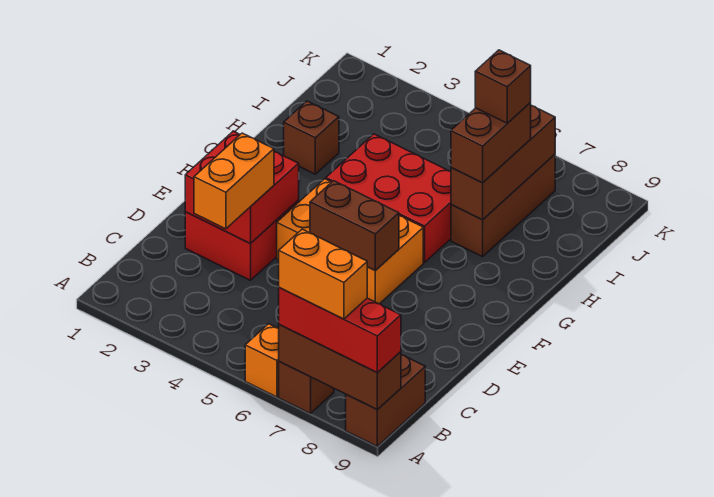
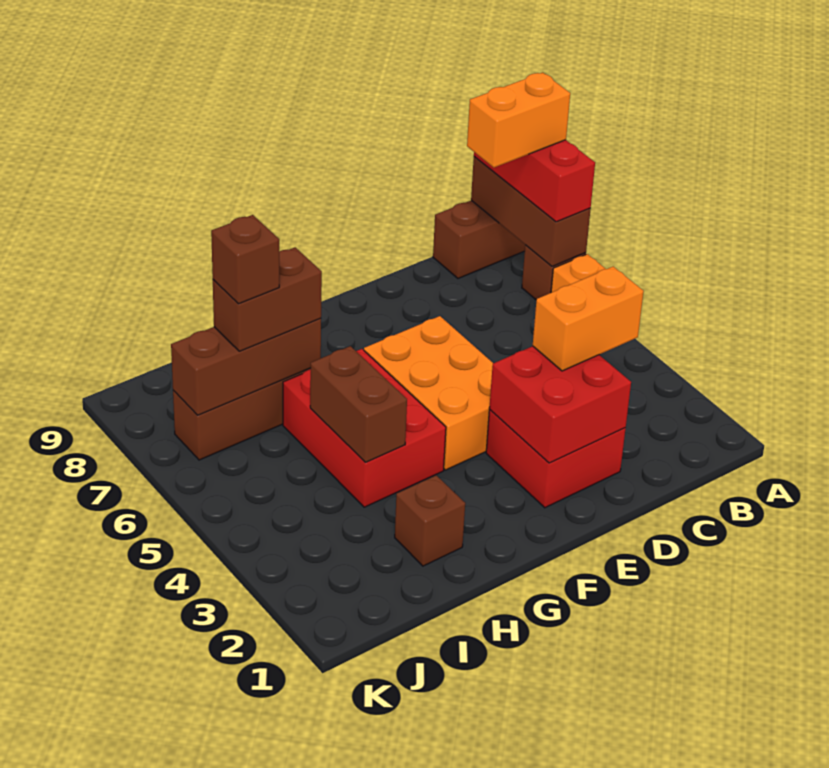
orange 1x2 brick [279,229,367,319] -> orange 1x2 brick turned to [467,73,570,168]
brown 1x2 brick [310,181,399,270] -> brown 1x2 brick moved to [310,346,407,462]

